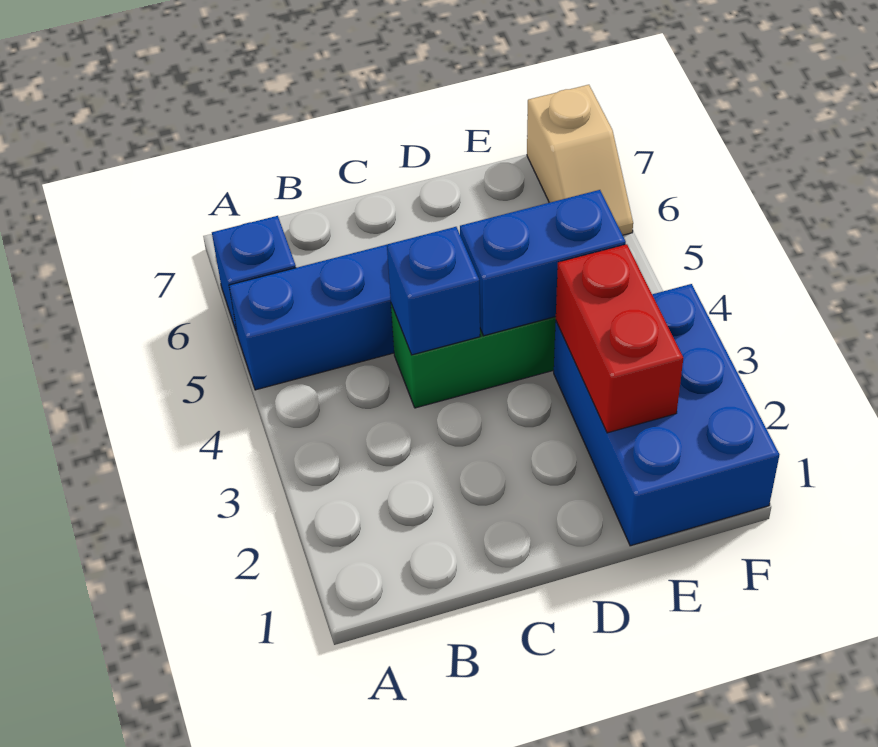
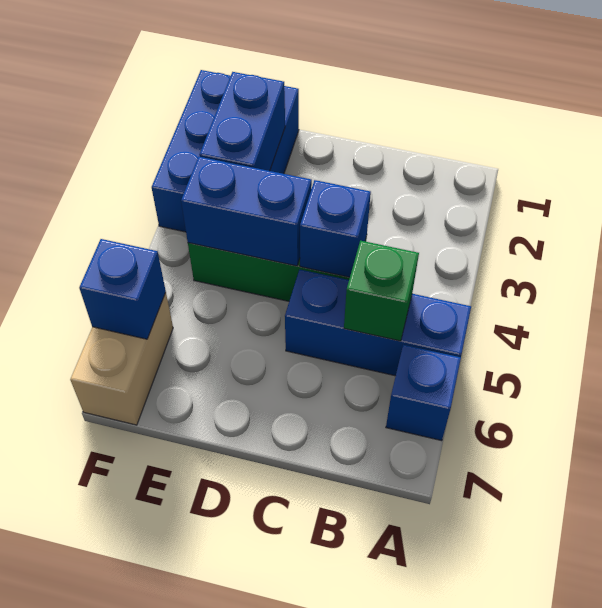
none -> green 1x1 brick [344,241,419,341]
red 1x2 brick [556,244,683,433] -> blue 1x2 brick [199,72,285,171]
tan 1x2 slope [527,85,633,235] -> tan 1x2 brick [70,293,173,425]
none -> blue 1x1 brick [79,239,166,339]

